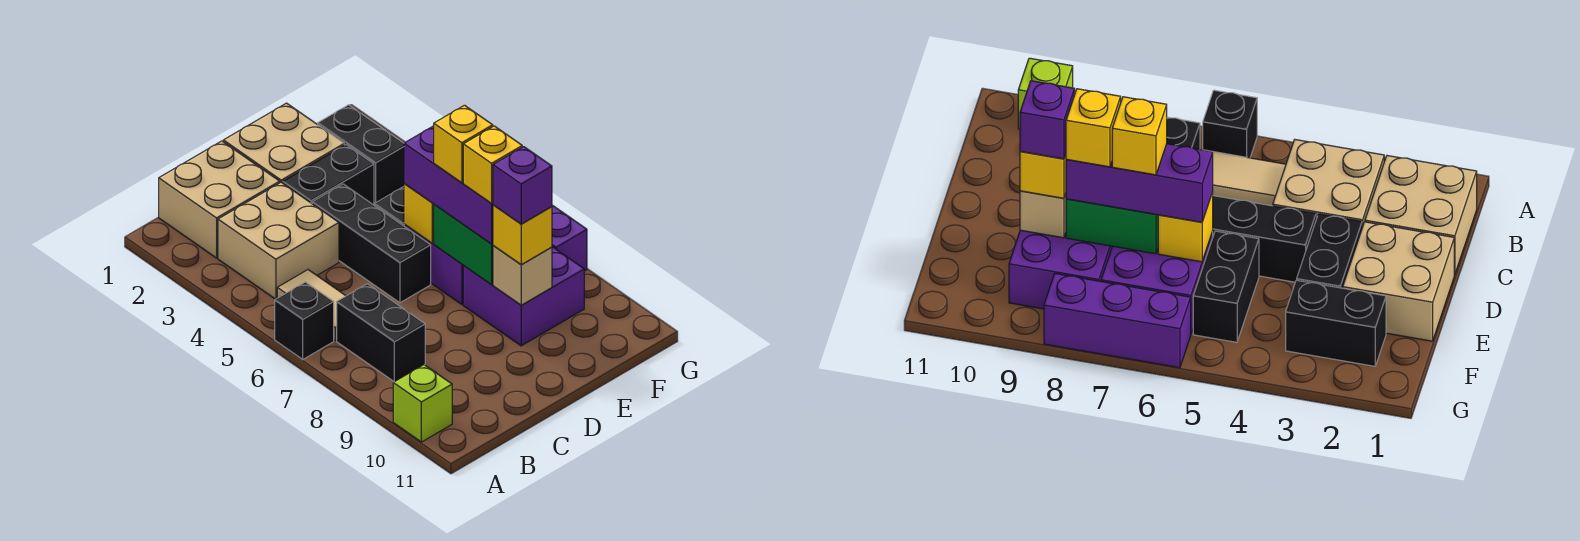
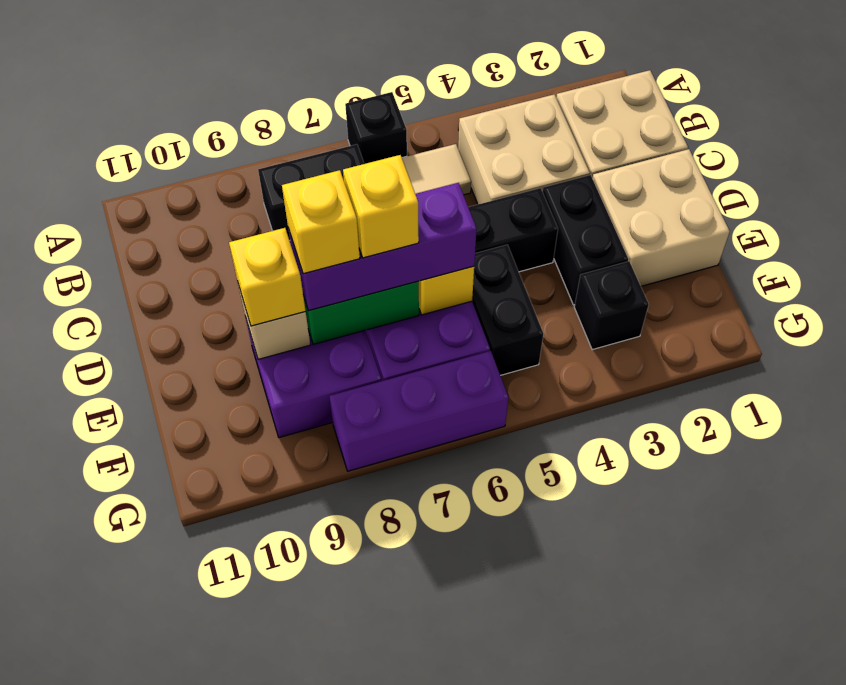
lime 1x1 brick [393,365,452,442] -> none
purple 1x1 brick [493,147,552,224] -> none
black 1x2 brick [317,105,404,203] -> black 1x1 brick [574,261,649,350]

